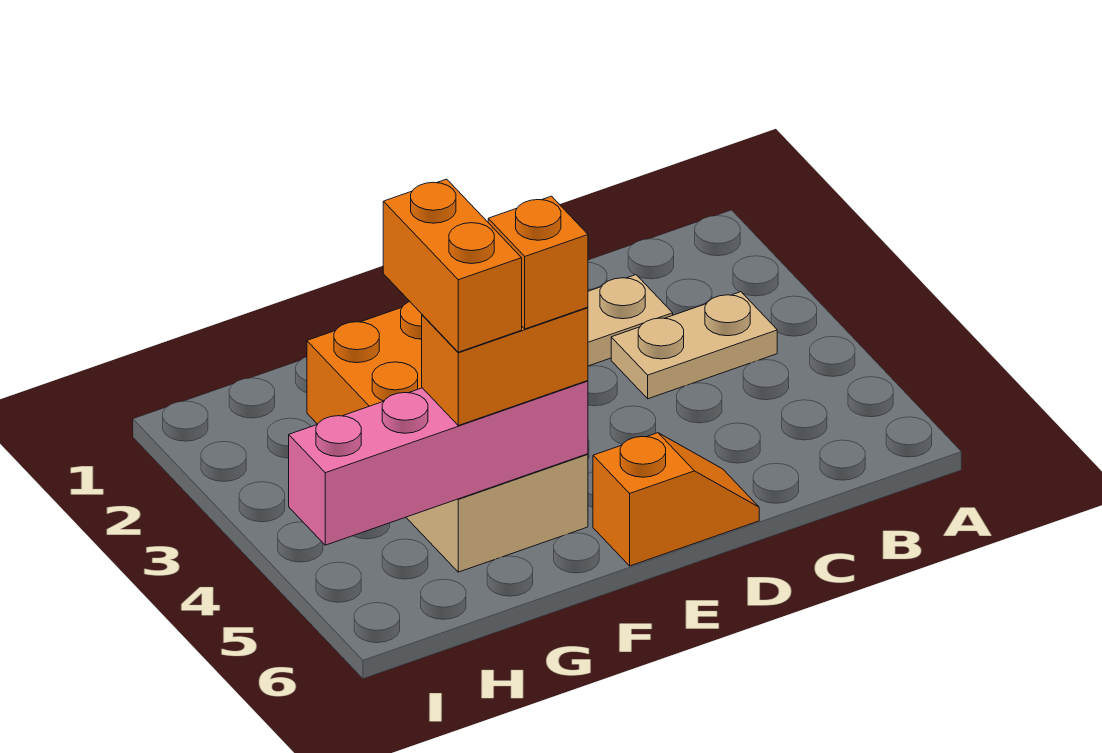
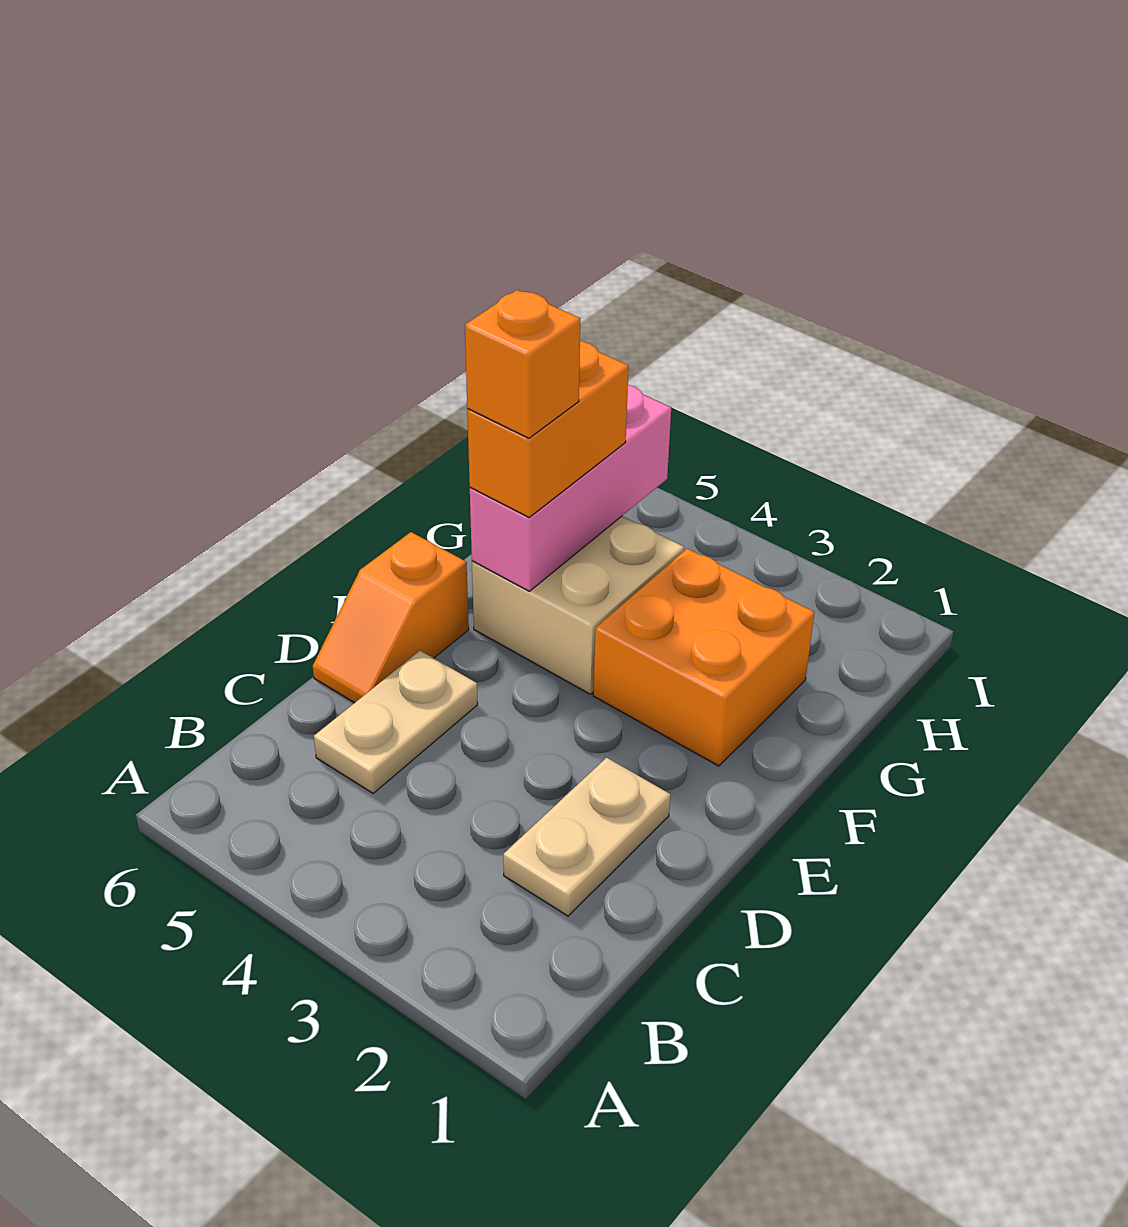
tan 1x2 plate [611,292,777,399] -> tan 1x2 plate moved to [314,651,478,793]
pink 1x4 brick [289,381,588,545] -> pink 1x3 brick [470,385,671,591]
orange 1x2 brick [383,179,522,352] -> none

